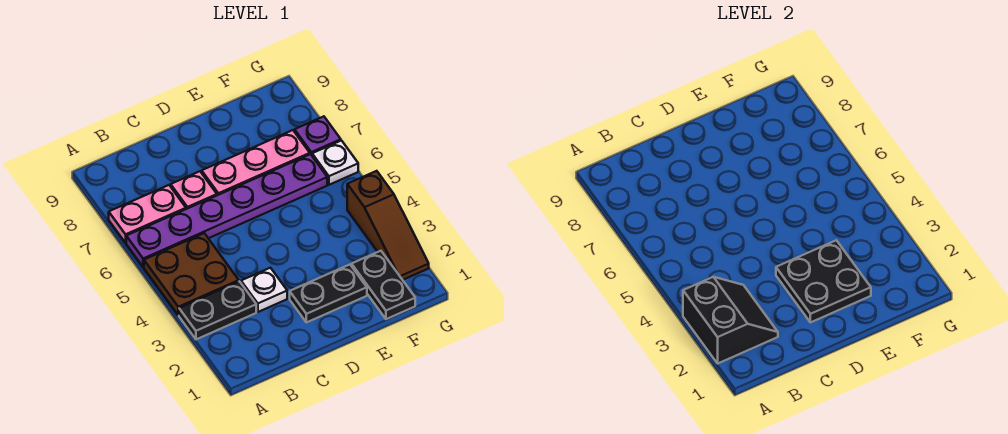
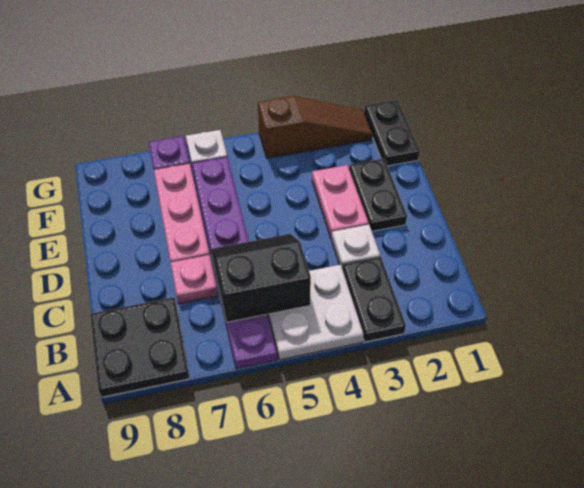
black 2x2 slope [683,277,778,363] -> black 2x2 slope moved to [211,234,311,322]
brown 2x2 plate [144,233,239,315] -> white 2x2 plate [268,265,364,360]
pink 1x2 plate [109,185,186,243] -> pink 1x2 plate moved to [312,165,369,239]
black 2x2 plate [776,240,871,322] -> black 2x2 plate moved to [90,297,190,397]
black 1x2 plate [352,251,415,319] -> black 1x2 plate turned to [364,100,420,166]

